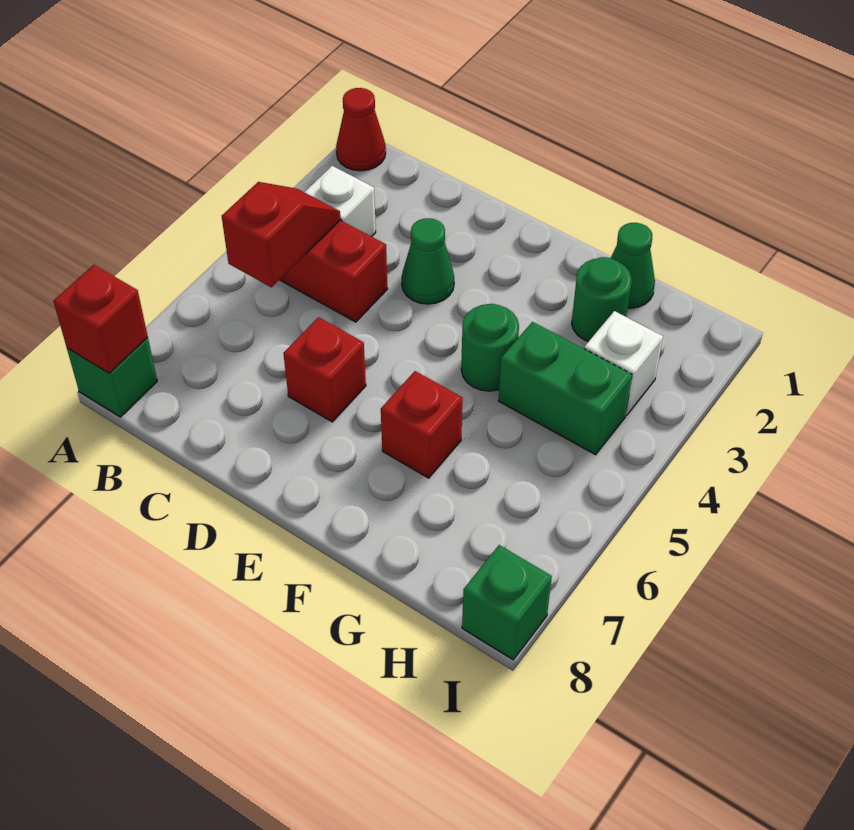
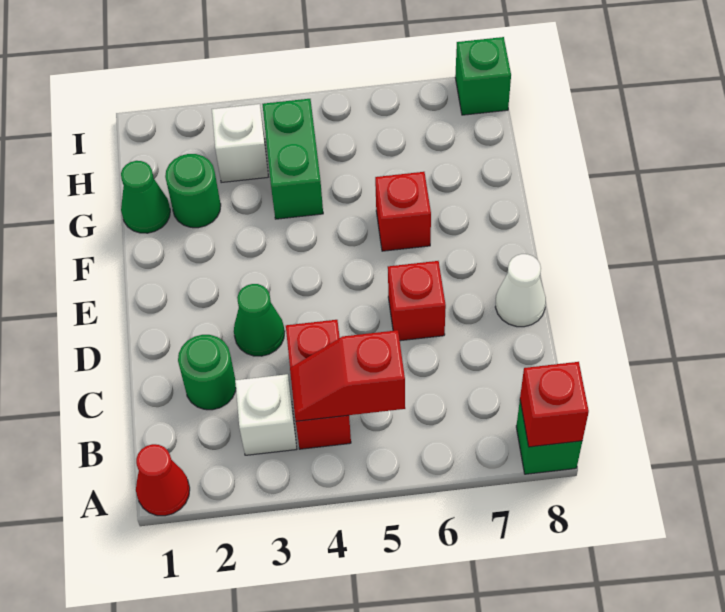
none -> white 1x1 cone [495,254,546,327]
green 1x1 round brick [461,304,519,391] -> green 1x1 round brick moved to [178,335,236,410]

